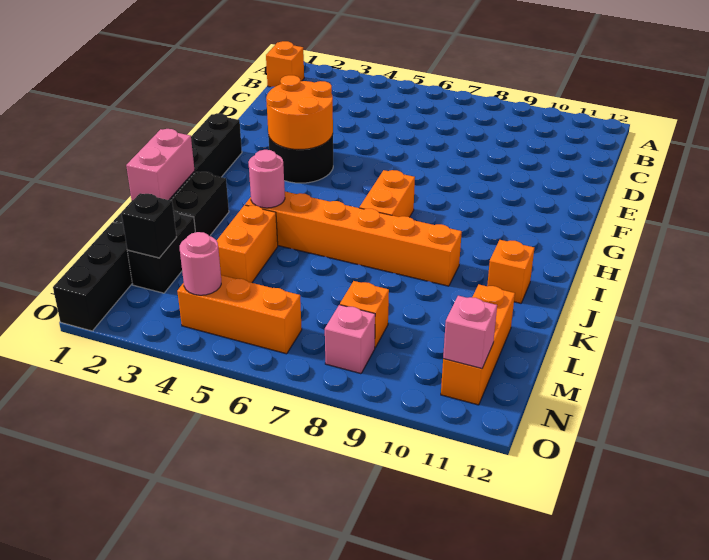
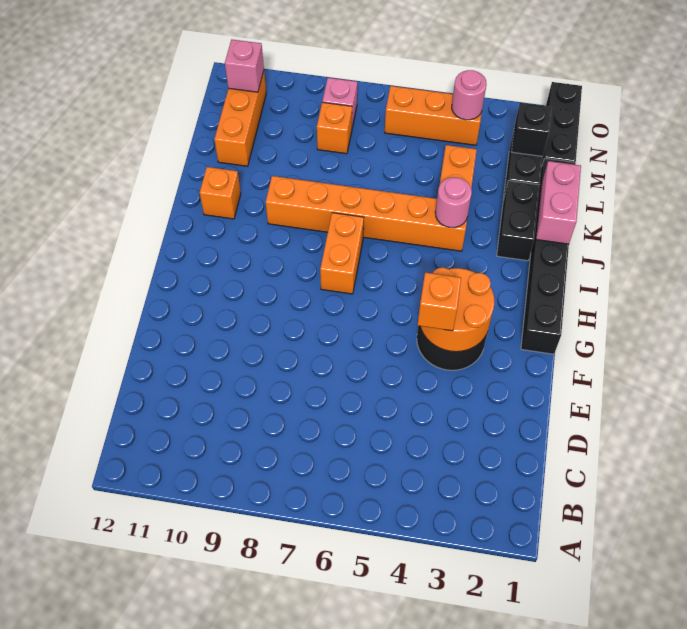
orange 1x1 brick [266,41,304,87] -> orange 1x1 brick moved to [418,272,461,331]

